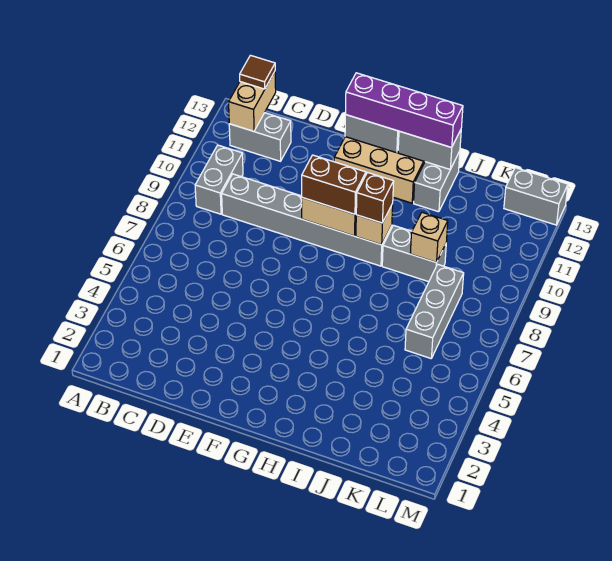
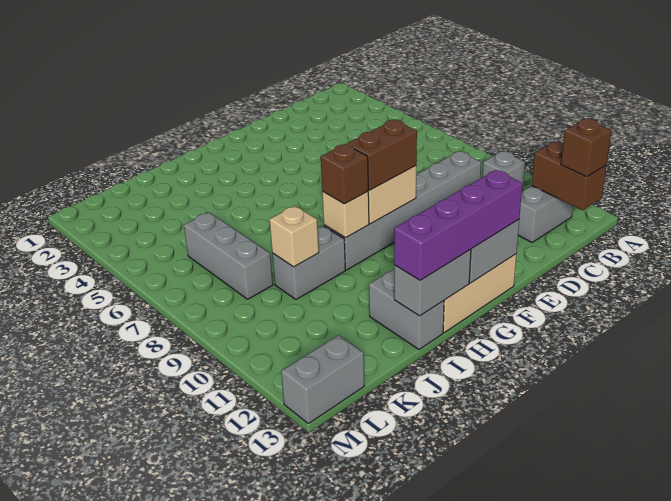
grey 1x2 brick [195,145,243,214] -> grey 1x1 brick [482,151,525,191]
tan 1x2 brick [229,72,276,131] -> brown 1x2 brick [532,142,607,210]
brown 1x1 tile [240,55,275,89] -> brown 1x1 brick [561,119,611,177]

